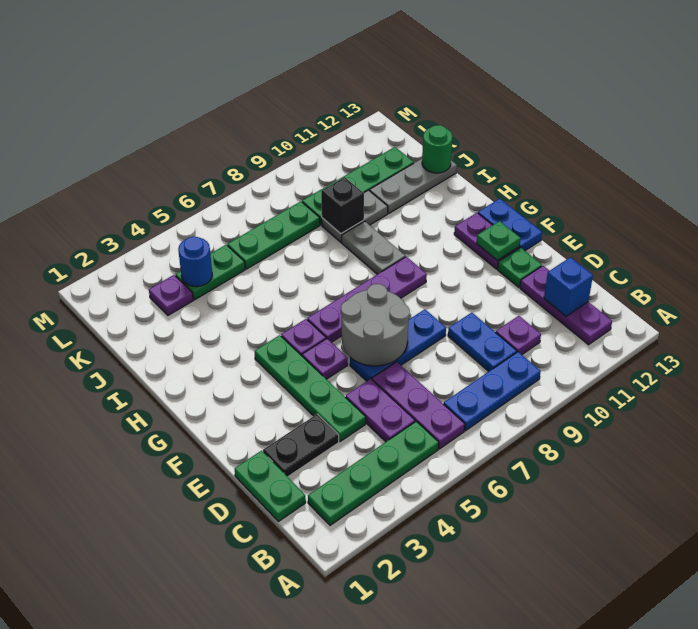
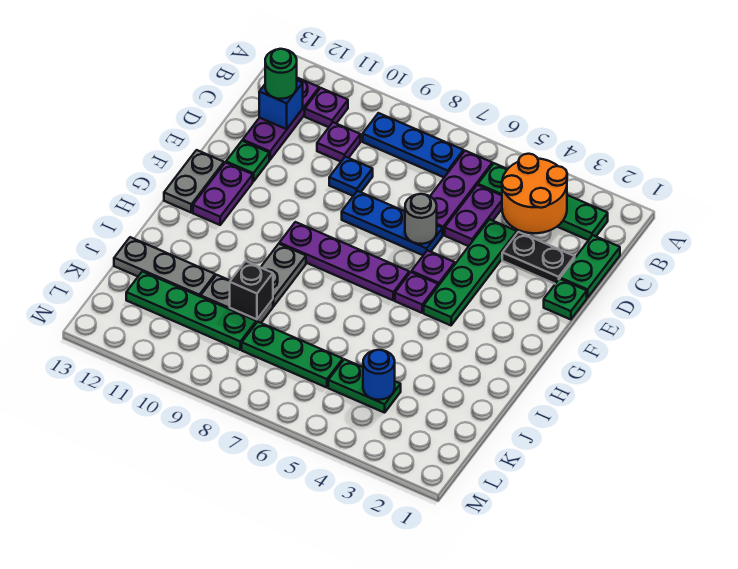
none -> orange 2x2 round brick [502,154,567,233]
blue 1x2 plate [448,313,517,372] -> blue 1x1 plate [329,157,373,196]
grey 2x2 round brick [341,284,410,366] -> grey 1x1 round brick [405,194,437,244]
green 1x1 plate [477,221,520,261] -> green 1x1 plate moved to [544,279,587,320]
blue 1x2 plate [478,199,542,251] -> grey 1x2 plate [164,150,224,212]
green 1x1 round brick [422,125,453,173] -> green 1x1 round brick moved to [265,49,297,99]
purple 1x1 plate [149,275,193,315] -> purple 1x1 plate moved to [305,88,348,127]

